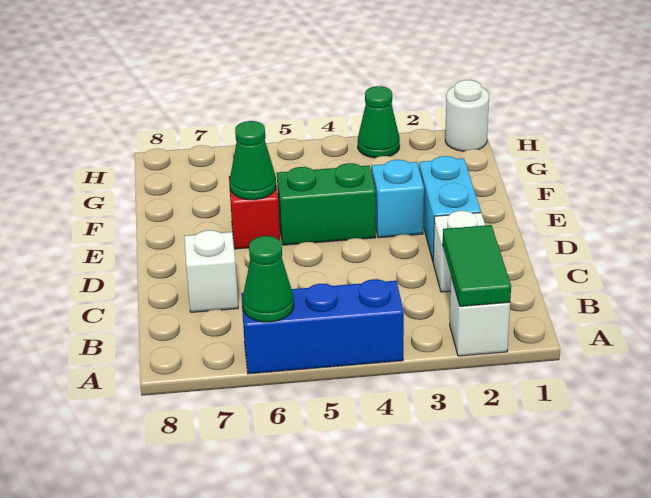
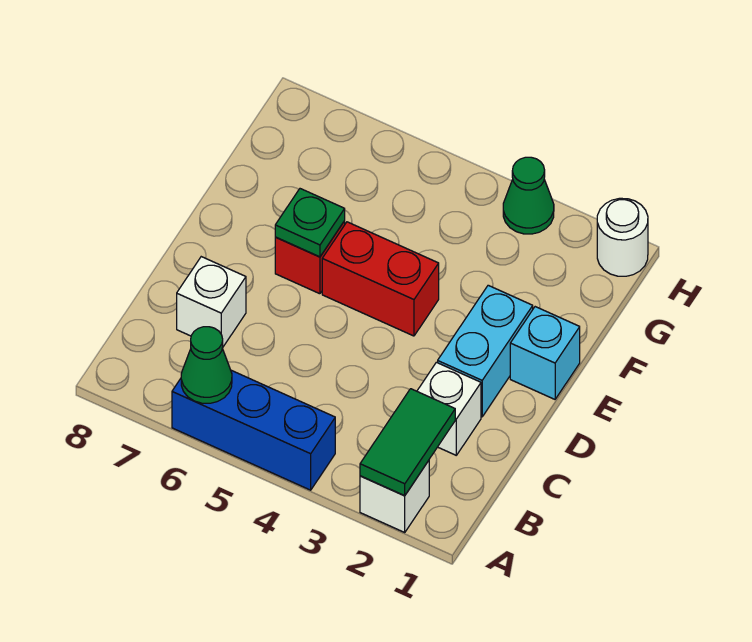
cyan 1x1 brick [372,160,424,238] -> cyan 1x1 brick moved to [510,307,580,399]
green 1x2 brick [277,163,376,245] -> red 1x2 brick [322,222,439,336]
green 1x1 cone [229,121,276,200] -> green 1x1 plate [275,189,345,257]

